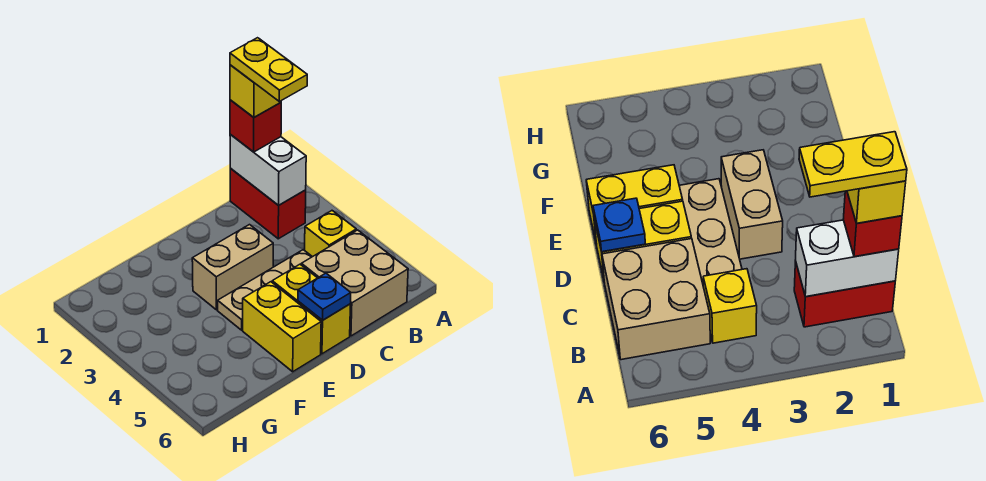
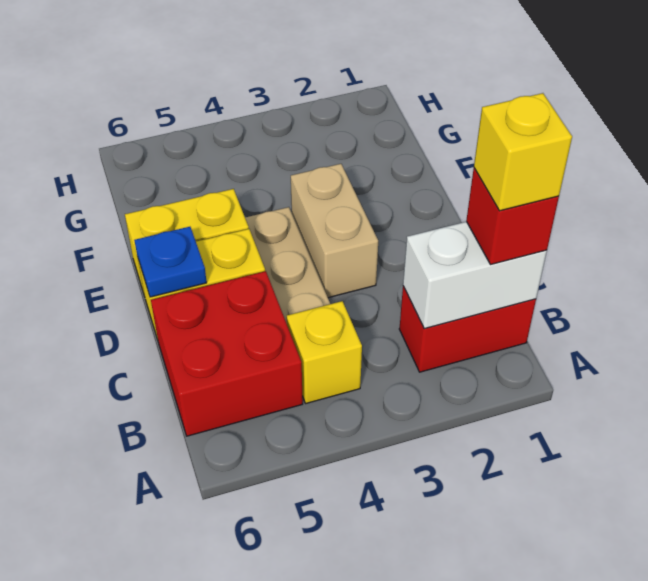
yellow 1x2 plate [230,38,307,101] -> none
tan 2x2 brick [301,230,408,336] -> red 2x2 brick [151,271,303,436]

